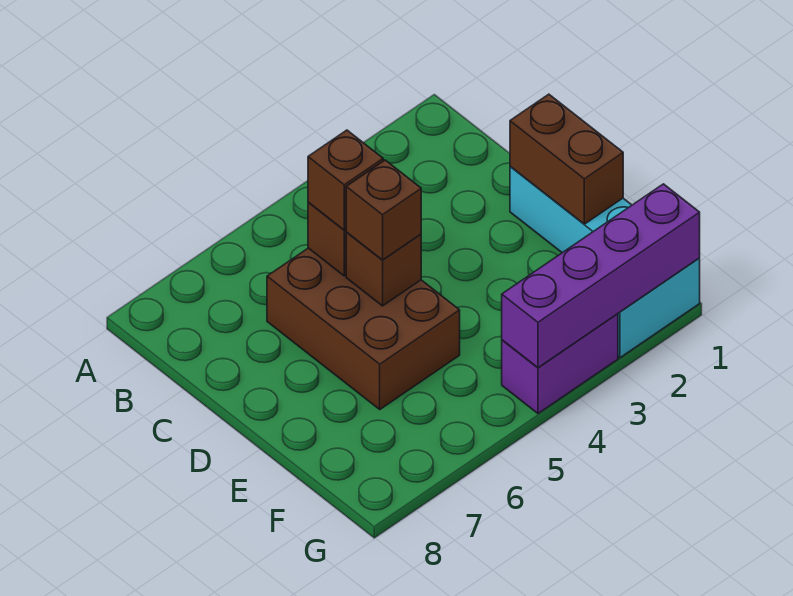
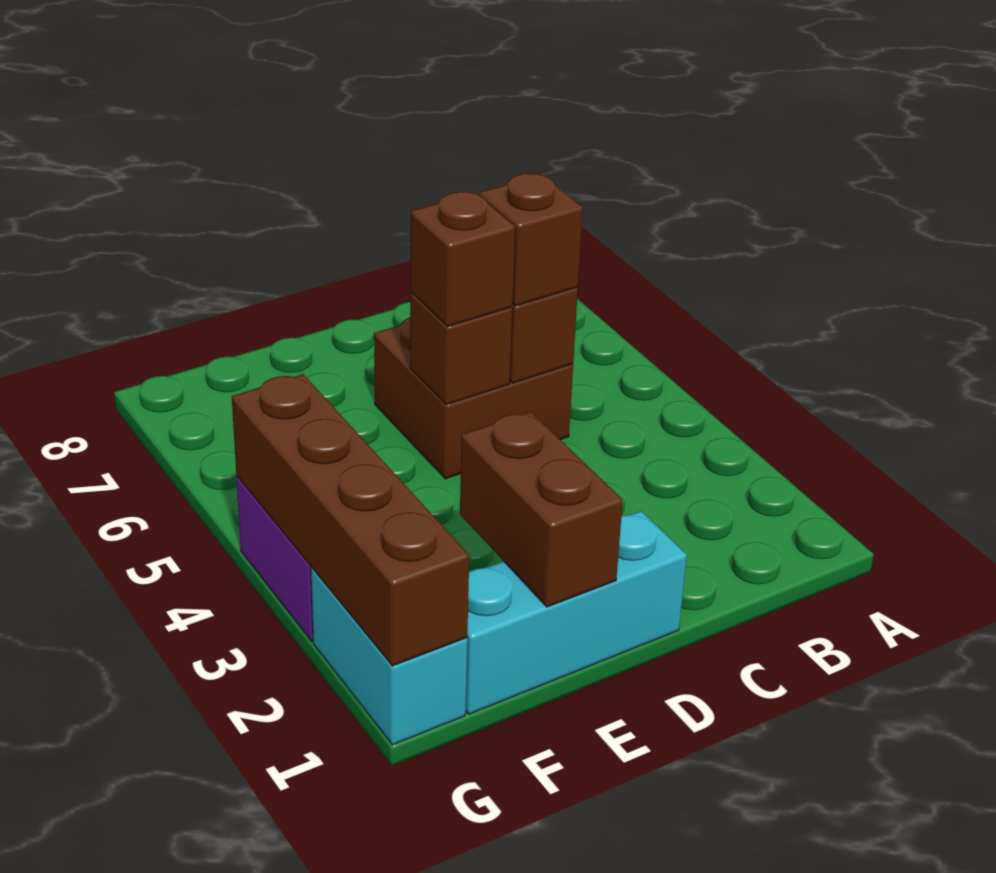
brown 2x3 brick [267,248,460,409] -> brown 2x2 brick [374,317,573,479]
brown 1x2 brick [510,94,623,224] -> brown 1x2 brick turned to [460,412,623,607]
purple 1x4 brick [502,184,700,368] -> brown 1x4 brick [232,374,469,666]

